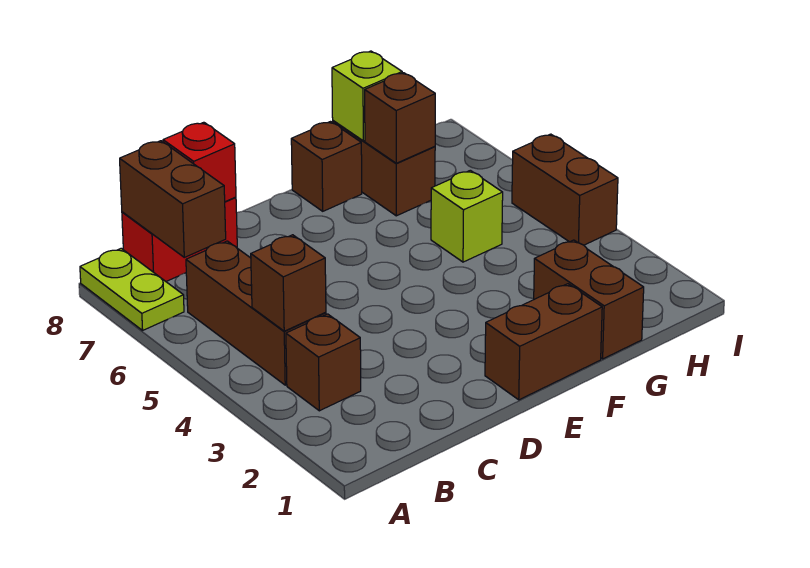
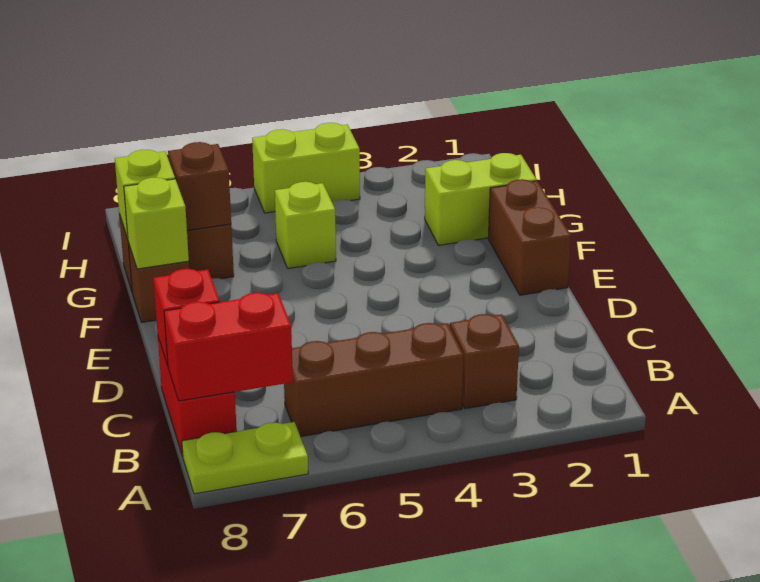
brown 1x1 brick [251,235,326,331] -> none
brown 1x2 brick [120,141,226,257] -> red 1x2 brick [164,293,293,401]
none -> lime 1x1 brick [124,178,189,269]
brown 1x2 brick [534,240,644,359] -> lime 1x2 brick [425,153,537,245]
brown 1x2 brick [512,134,618,245] -> lime 1x2 brick [252,123,360,213]

